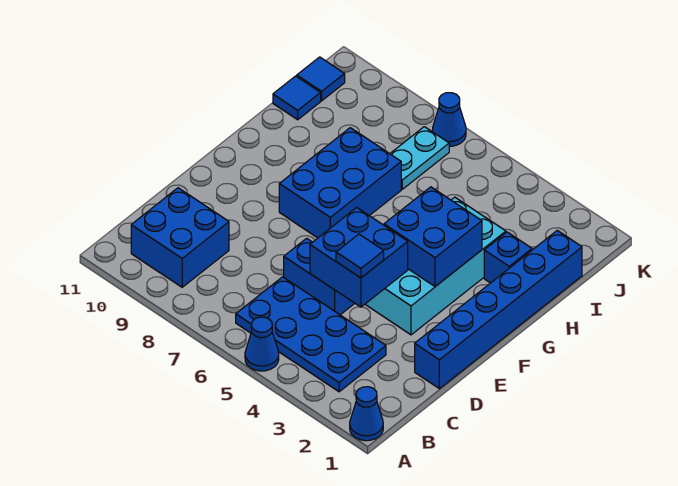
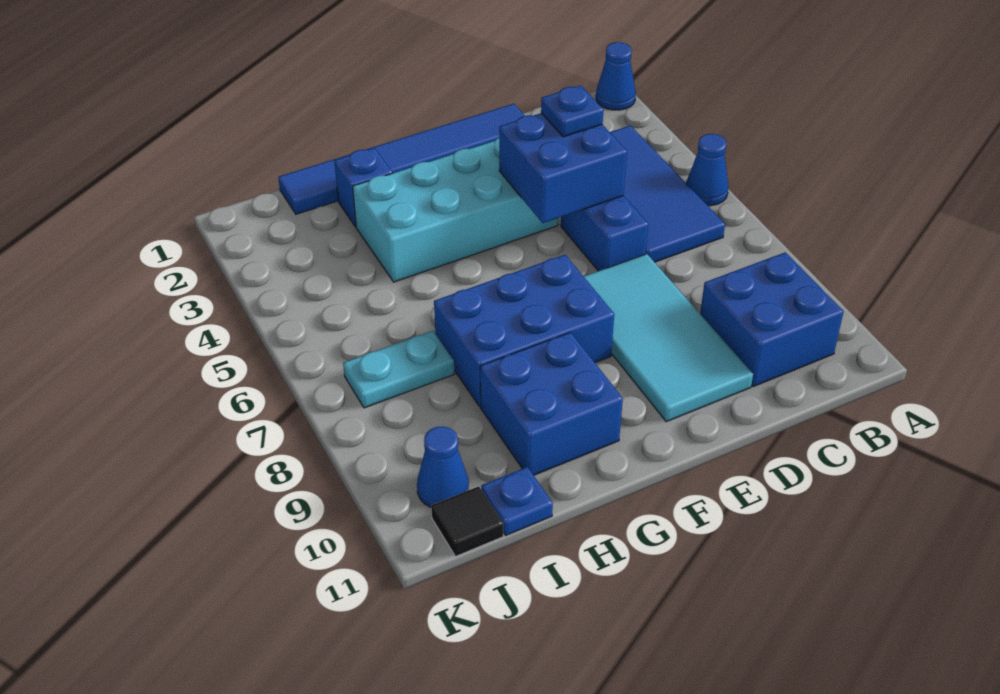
blue 2x4 plate [236,277,386,392] -> blue 2x4 tile [610,126,725,262]
blue 1x6 brick [415,230,582,389] -> blue 1x6 tile [278,104,525,214]
blue 1x1 tile [336,234,384,278] -> blue 1x1 plate [541,85,604,137]
none -> cyan 2x4 tile [584,254,753,422]
blue 2x2 brick [384,187,482,287] -> blue 2x2 brick moved to [480,332,623,475]
blue 1x1 tile [273,76,321,120] -> blue 1x1 plate [481,467,553,535]
blue 1x1 tile [297,57,345,101] -> black 1x1 tile [432,486,503,556]
blue 1x1 cone [433,93,466,146] -> blue 1x1 cone moved to [417,427,469,508]

